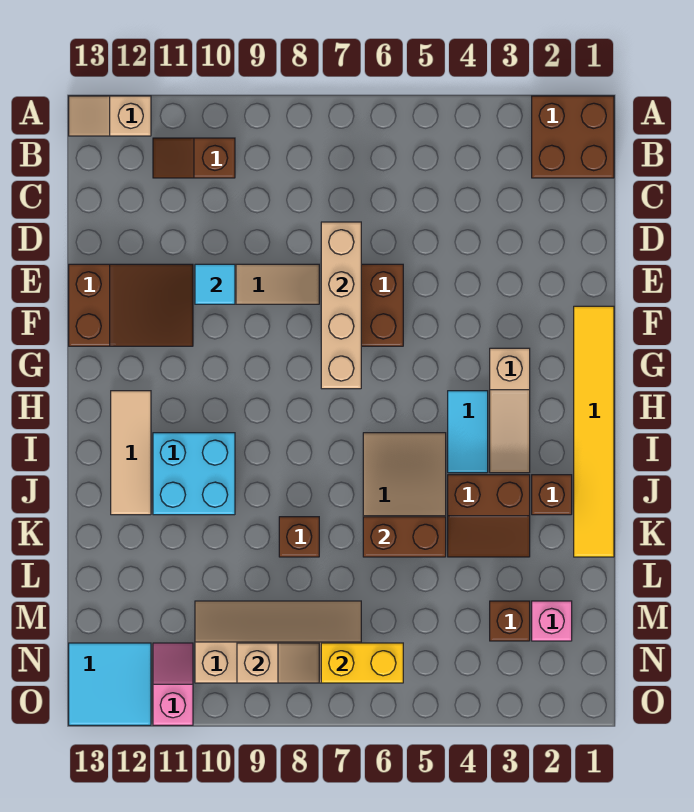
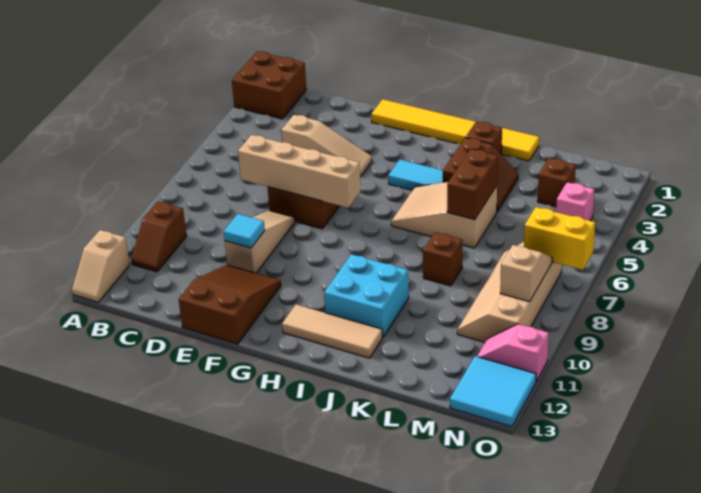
tan 1x3 slope [490,348,530,473] -> tan 1x3 slope moved to [281,115,372,177]
pink 1x1 brick [532,601,572,641] -> pink 1x1 brick moved to [556,182,594,221]
yellow 1x2 brick [321,643,403,683] -> yellow 1x2 brick turned to [524,207,595,270]

